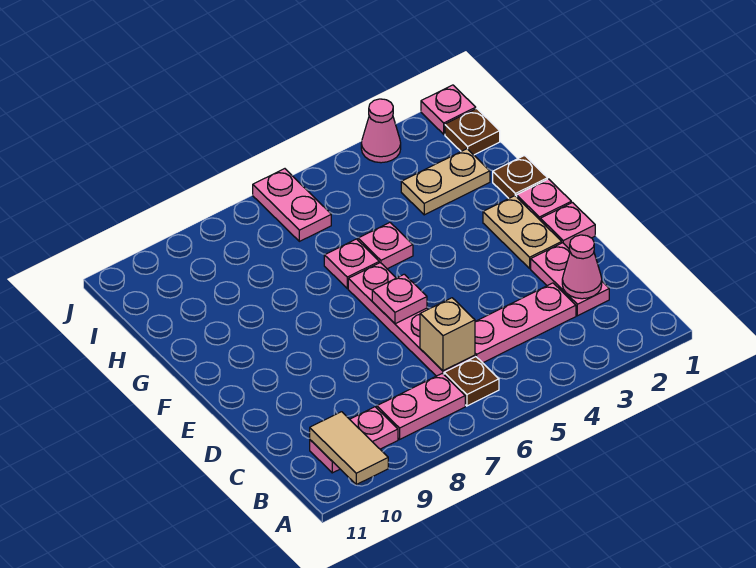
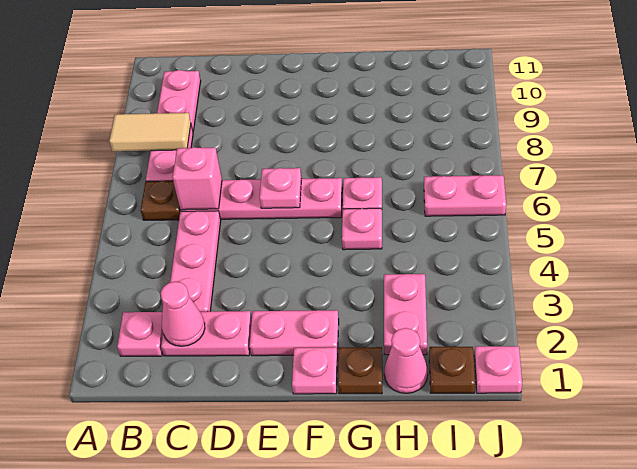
tan 1x2 tile [310,412,388,484] -> tan 1x2 tile moved to [109,113,191,151]
tan 1x1 brick [420,298,475,371] -> pink 1x1 brick [173,147,222,210]
pink 1x1 plate [541,203,595,249] -> pink 1x1 plate moved to [117,312,163,356]
tan 1x2 plate [483,196,562,268] -> pink 1x2 plate [249,310,339,356]
tan 1x2 plate [401,149,490,215] -> pink 1x2 plate [384,274,427,355]
pink 1x1 cone [361,99,401,163] -> pink 1x1 cone moved to [384,328,428,393]

